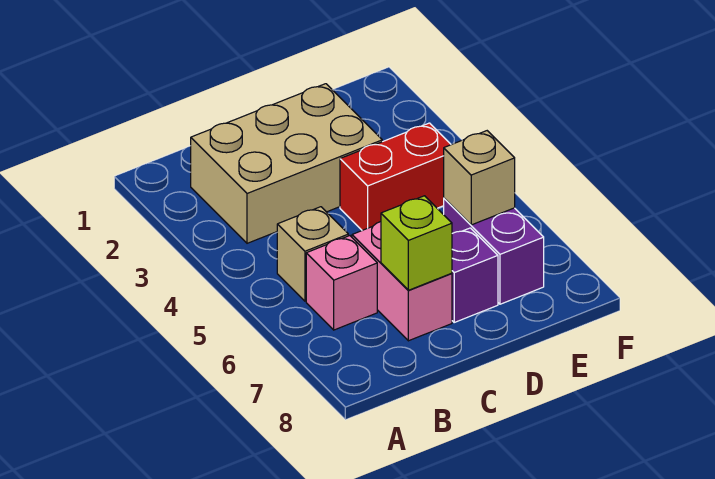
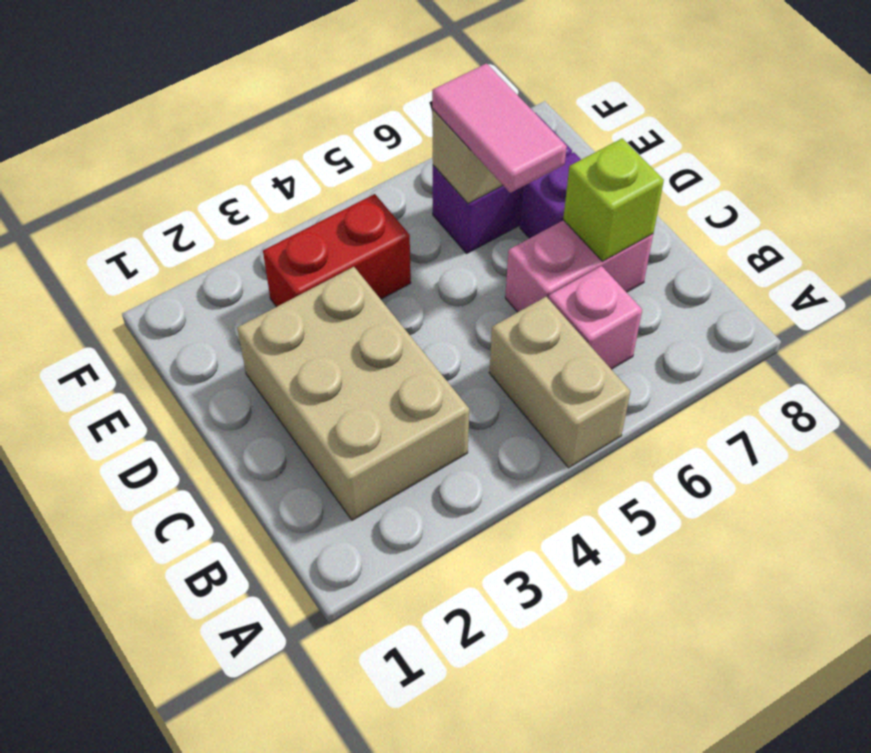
tan 1x1 brick [277,207,348,301] -> tan 1x2 brick [489,297,631,468]
red 1x2 brick [340,123,451,230] -> red 1x2 brick turned to [263,194,411,307]
none -> pink 1x2 tile [432,63,567,193]

